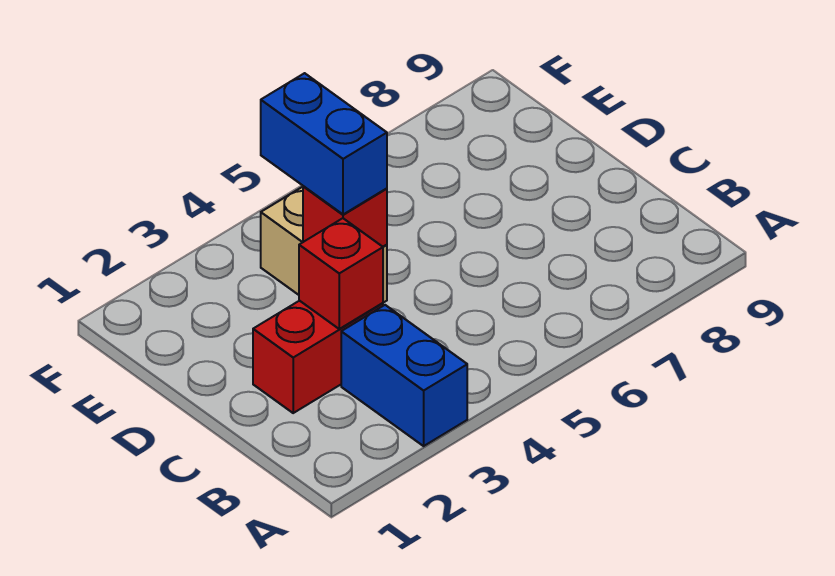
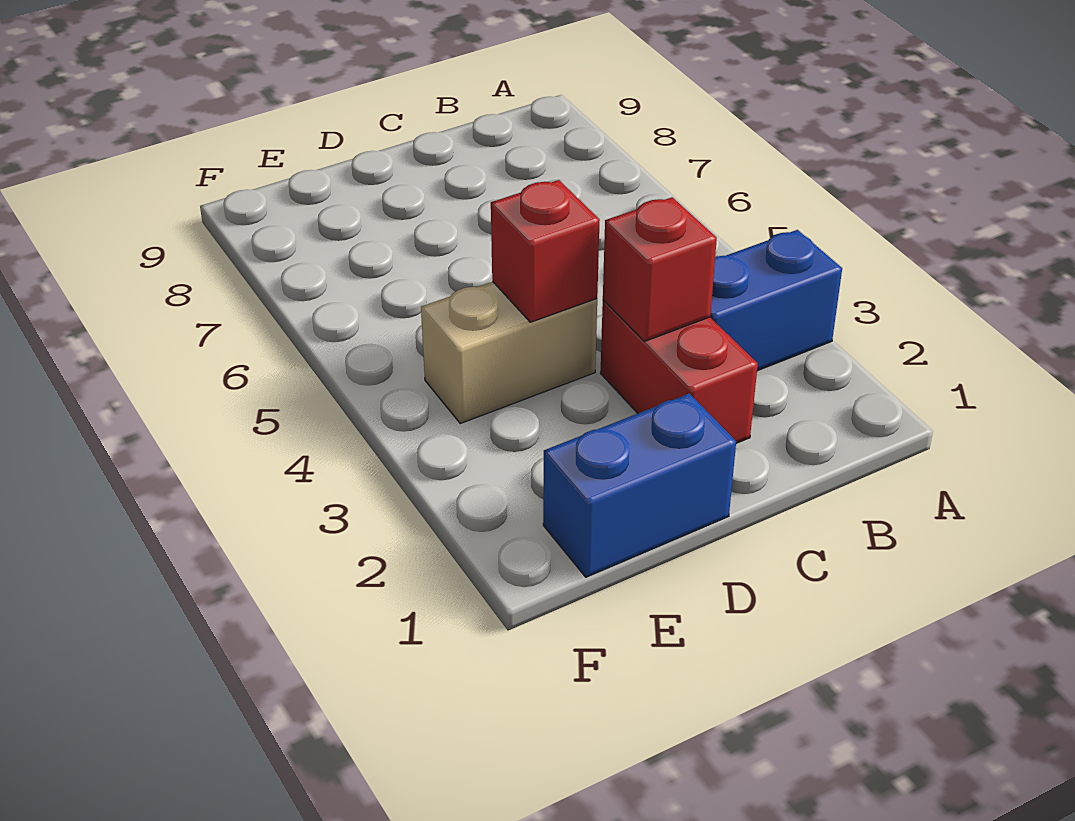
blue 1x2 brick [261,73,387,214] -> blue 1x2 brick moved to [543,393,736,577]

